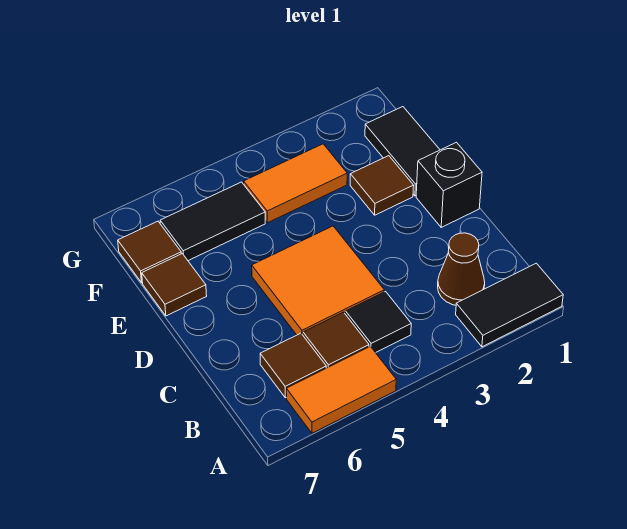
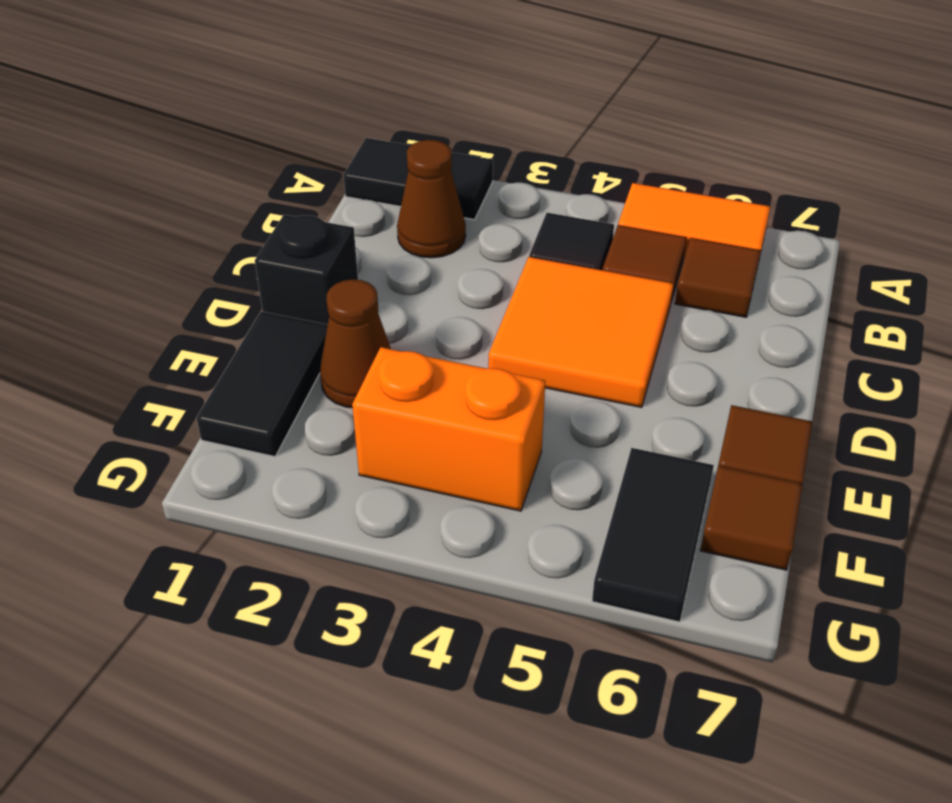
brown 1x1 tile [350,156,414,215] -> brown 1x1 cone [320,279,391,408]
orange 1x2 tile [244,144,347,223] -> orange 1x2 brick [352,347,545,511]
black 1x2 tile [160,182,265,261] -> black 1x2 tile turned to [592,448,714,622]

